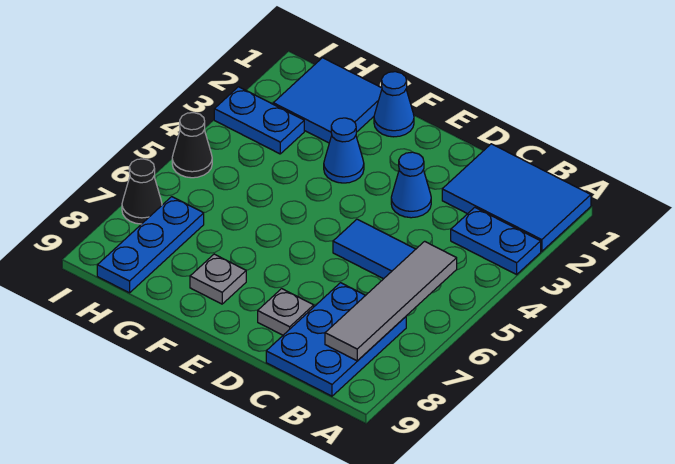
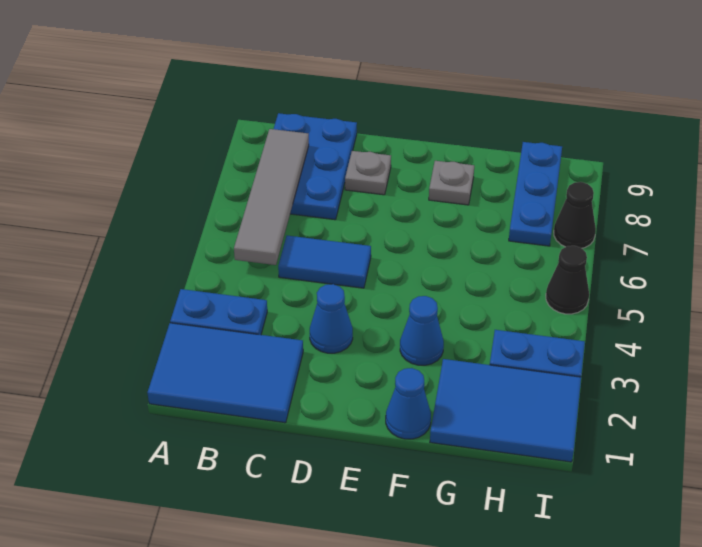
blue 2x2 tile [273,58,382,143] -> blue 2x3 tile [430,359,581,462]

